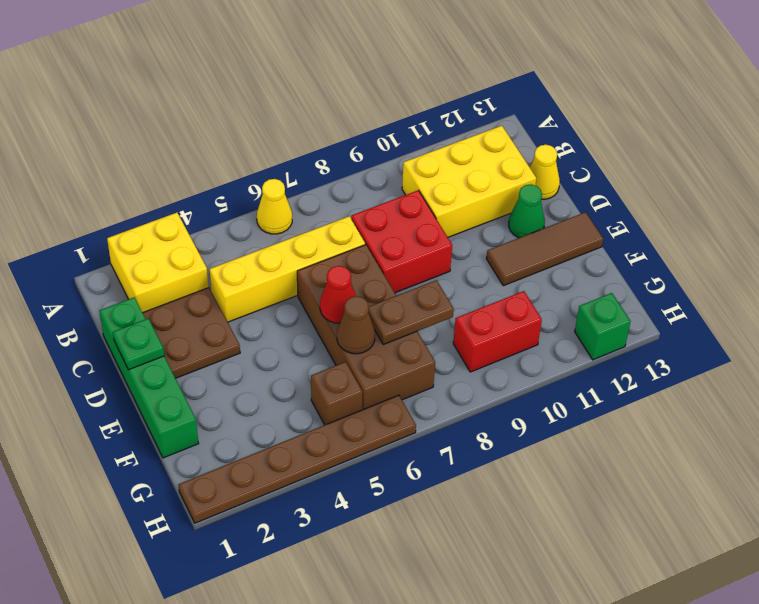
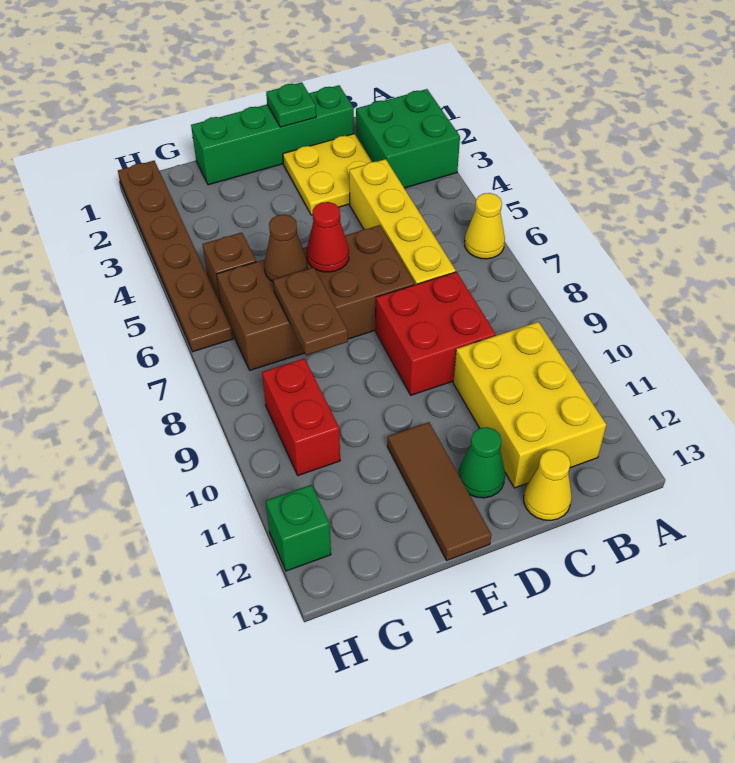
yellow 2x2 brick [107,213,209,313] -> green 2x2 brick [356,89,460,188]
brown 2x2 plate [143,288,240,378] -> yellow 2x2 plate [283,134,372,215]

